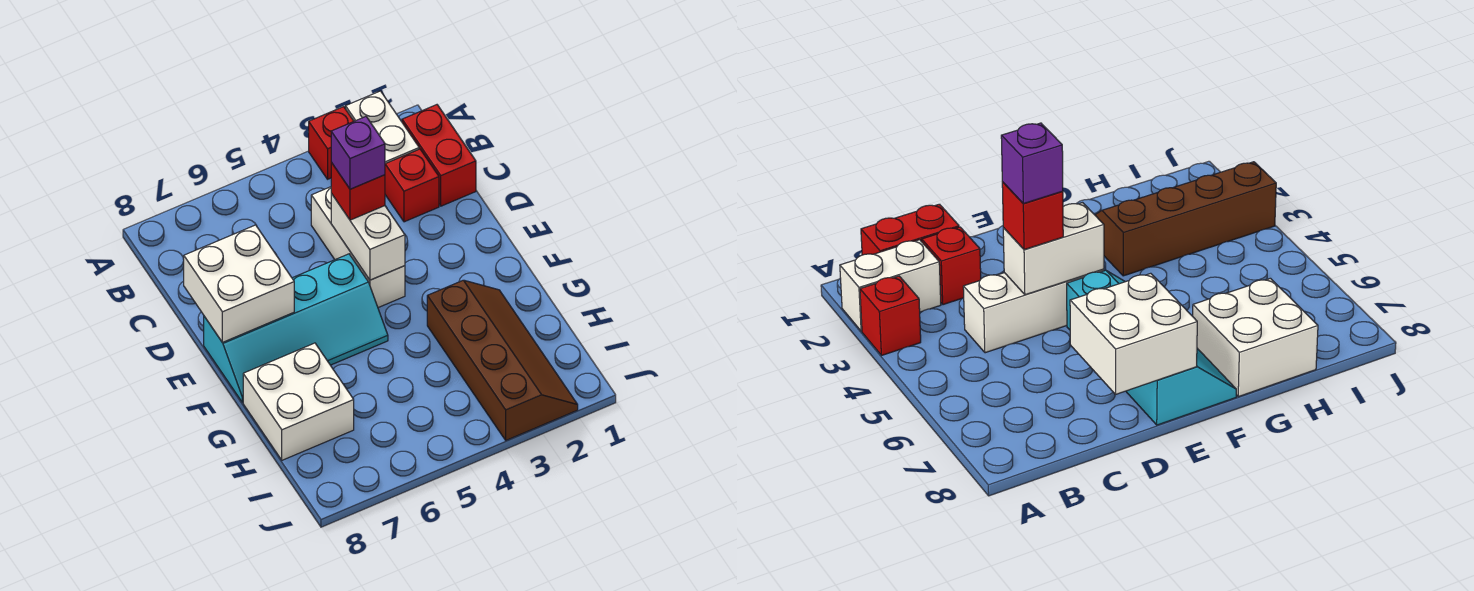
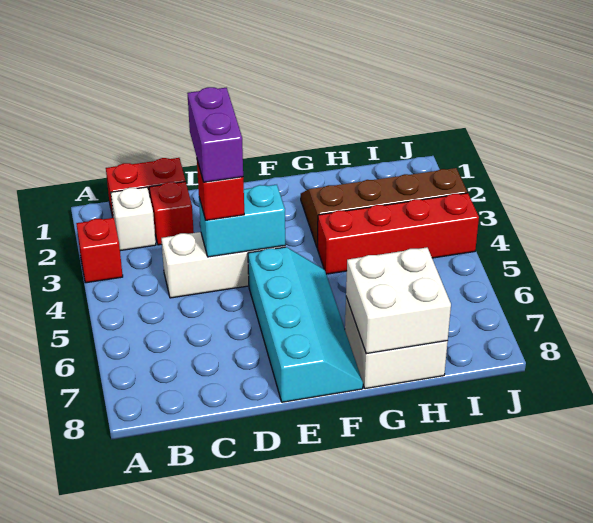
white 1x2 brick [346,91,419,164] -> white 1x1 brick [111,187,156,251]
white 1x2 brick [331,194,405,280] -> cyan 1x2 brick [199,185,285,257]
purple 1x1 brick [331,117,385,189] -> purple 1x2 brick [187,87,243,182]
white 2x2 brick [184,225,294,342] -> white 2x2 brick moved to [346,247,451,354]
none -> red 1x4 brick [317,193,479,274]

